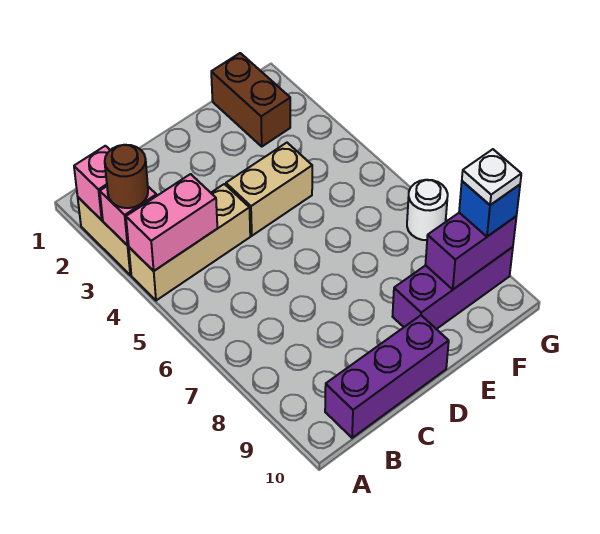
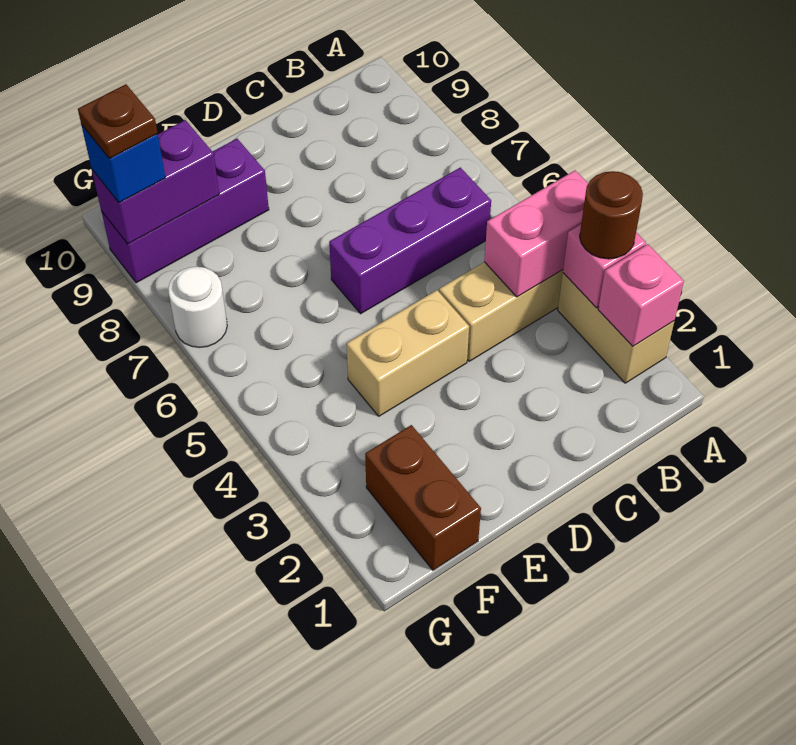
purple 1x3 brick [325,315,449,438] -> purple 1x3 brick moved to [329,167,491,314]
white 1x1 plate [462,149,521,205] -> brown 1x1 plate [78,84,158,159]

